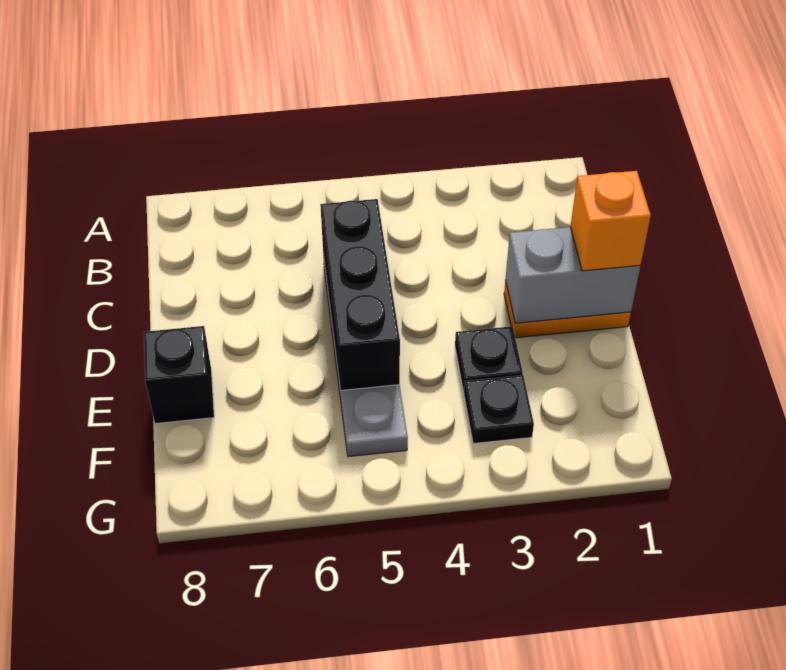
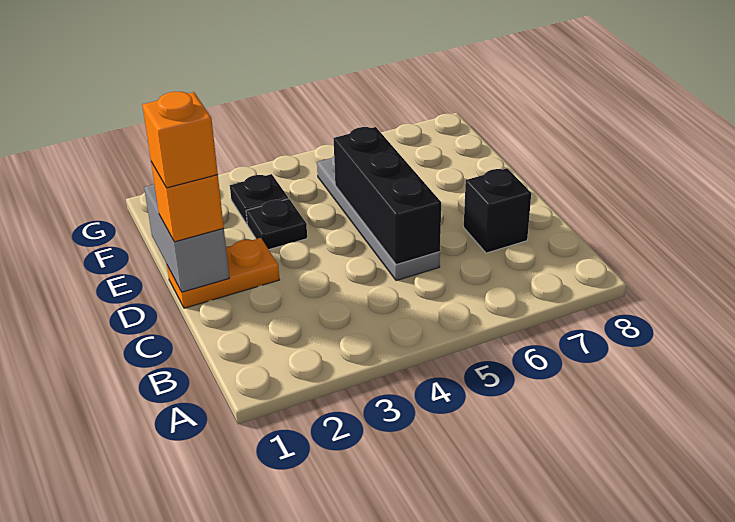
grey 1x2 brick [506,227,640,323] -> grey 1x2 brick turned to [144,184,229,292]
none -> orange 1x1 brick [142,92,218,188]
black 1x1 brick [144,326,214,424] -> black 1x1 brick moved to [464,168,531,253]

